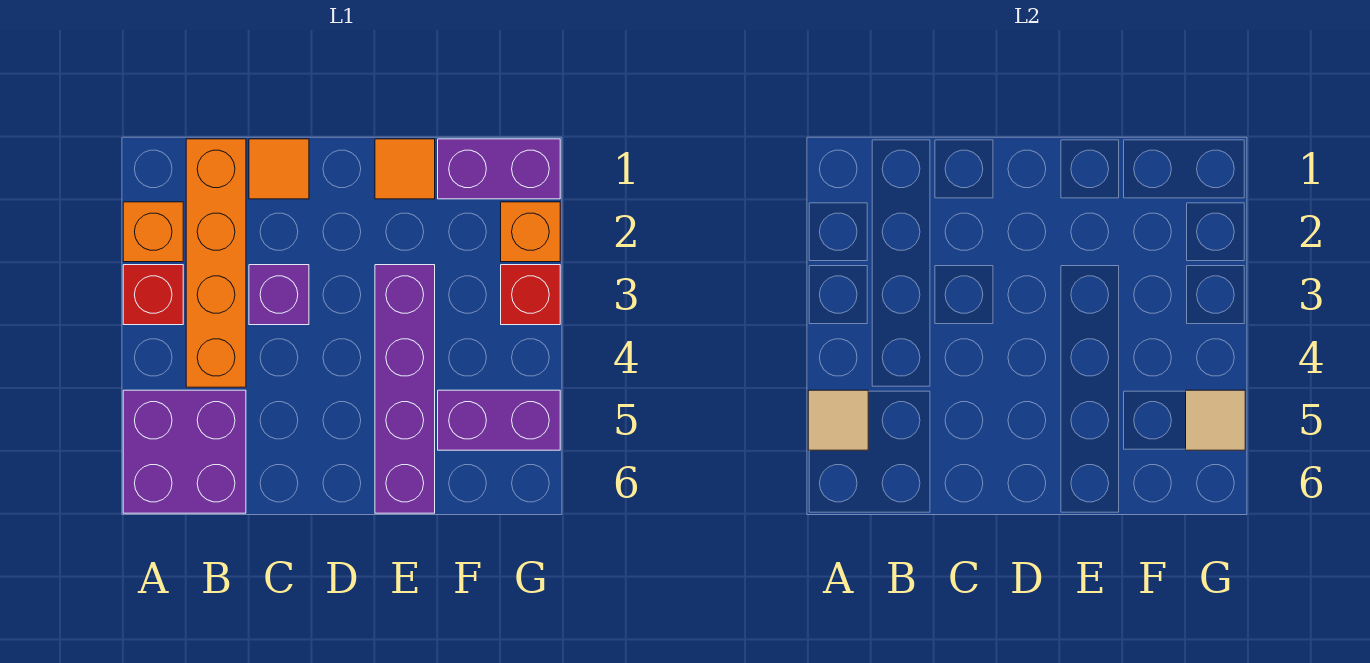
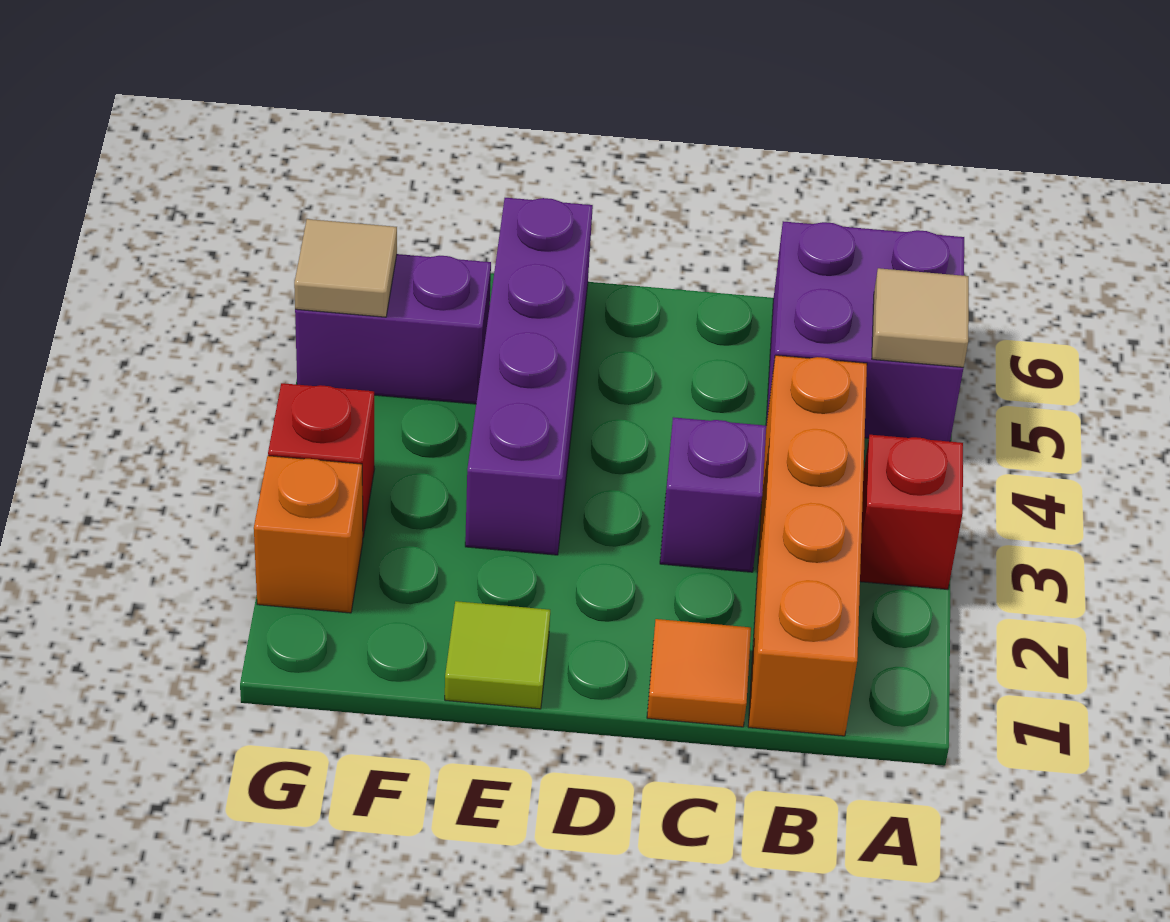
orange 1x1 brick [123,202,183,262] -> none
orange 1x1 tile [375,139,435,199] -> lime 1x1 tile [445,601,550,709]
purple 1x2 brick [438,139,560,199] -> none

